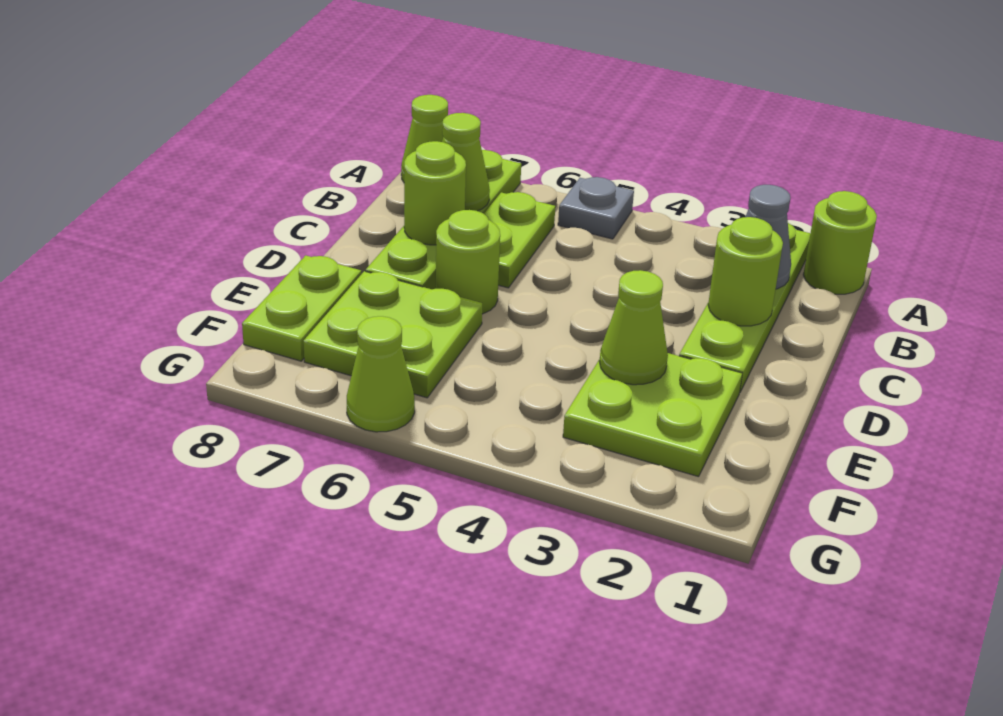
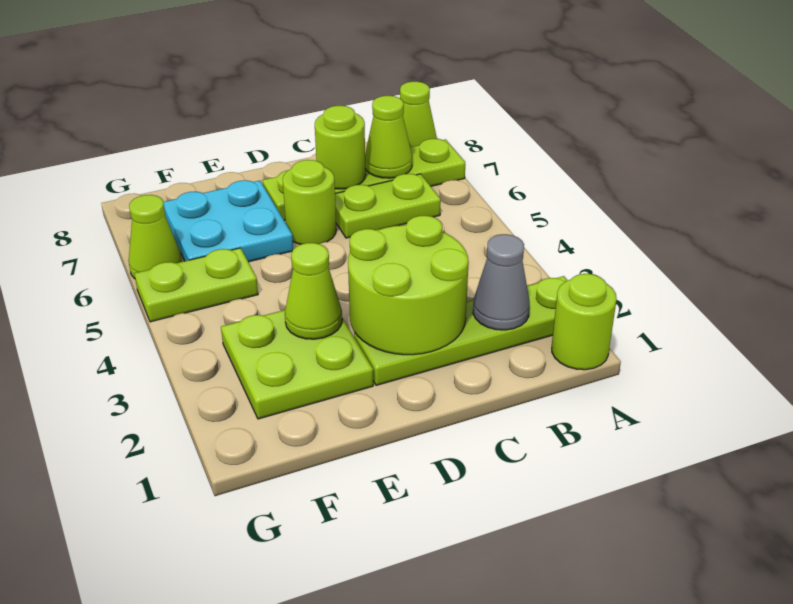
grey 1x1 plate [558,177,634,239] -> none
lime 1x1 round brick [708,217,783,326] -> lime 2x2 round brick [348,216,468,355]
lime 2x2 plate [303,271,482,398] -> cyan 2x2 plate [163,180,293,262]
lime 1x2 plate [242,255,361,361] -> lime 1x2 plate moved to [134,248,258,322]

